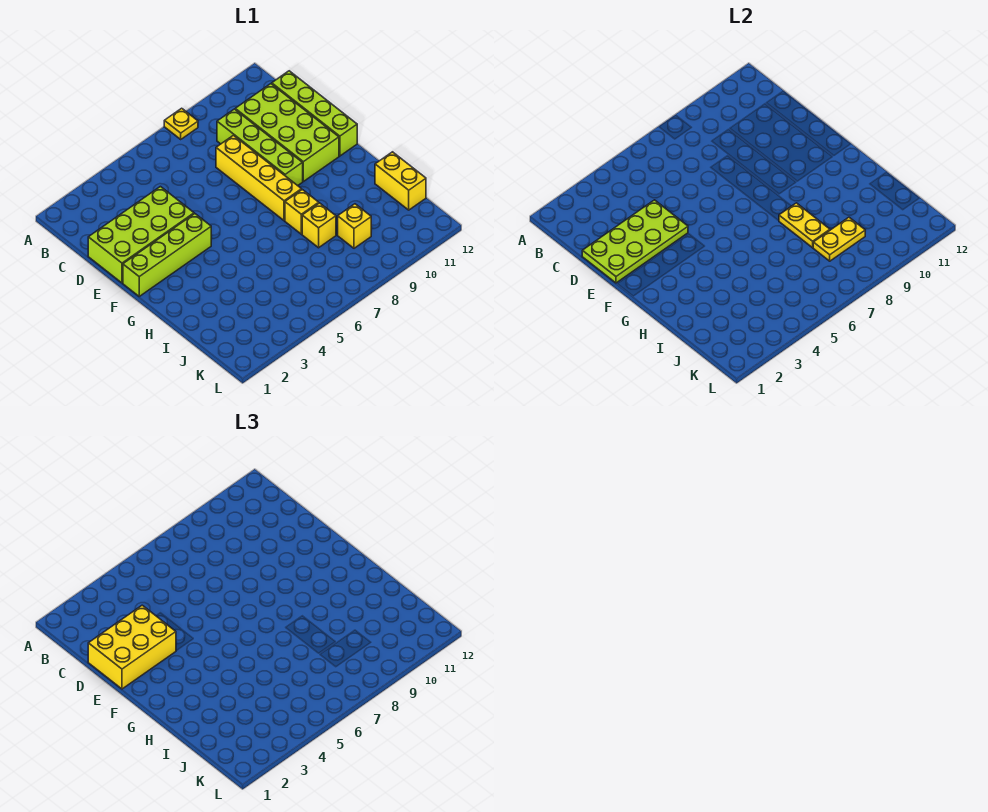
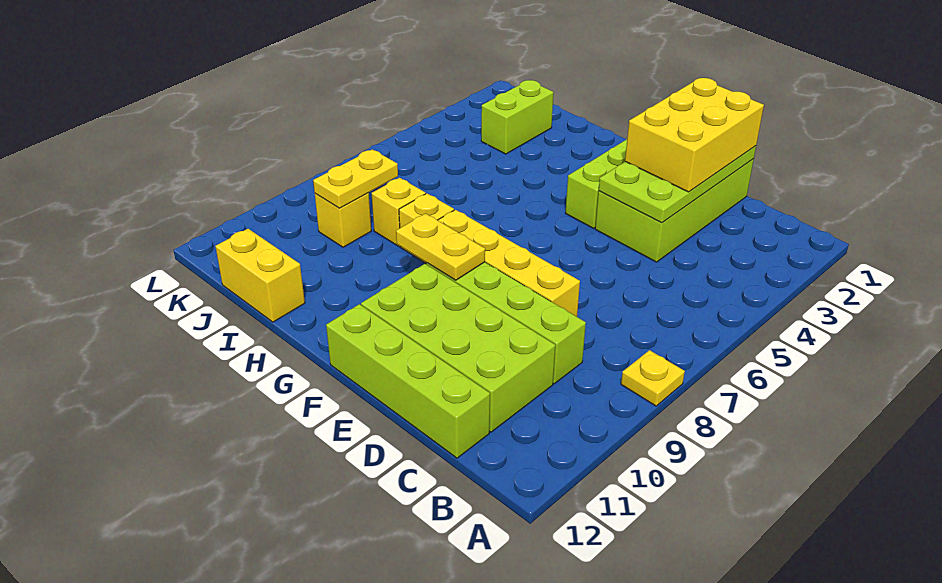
yellow 1x2 plate [779,203,830,248] -> yellow 1x2 plate moved to [396,214,485,280]
none -> lime 1x2 brick [481,80,553,154]

